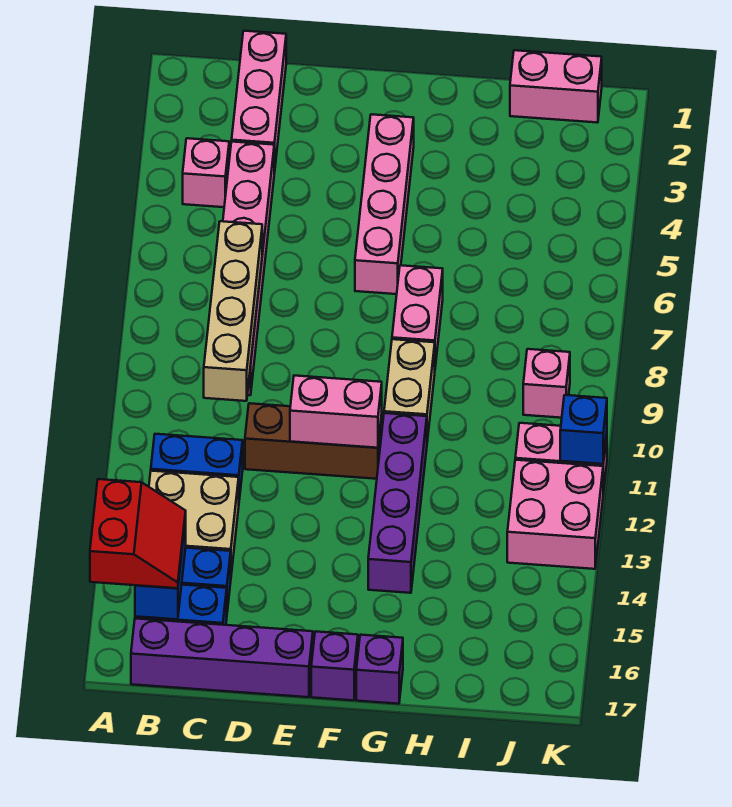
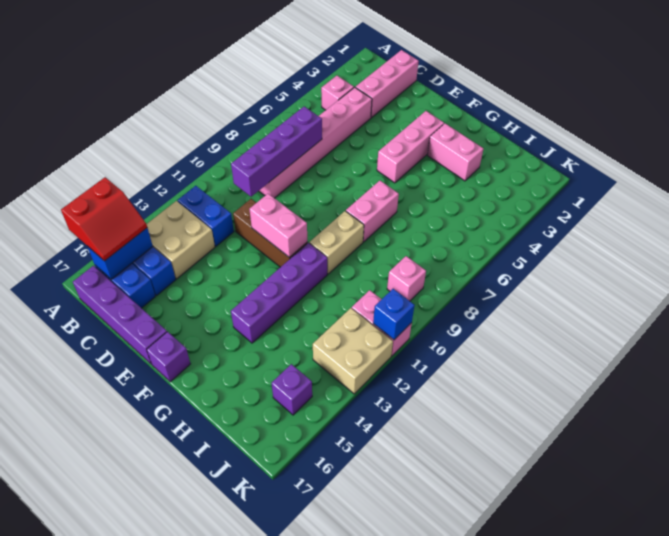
tan 1x4 brick [204,221,262,401] -> purple 1x4 brick [231,106,322,197]
pink 1x4 brick [355,114,414,294] -> pink 1x3 brick [377,111,444,183]
purple 1x1 brick [356,635,403,704] -> purple 1x1 brick moved to [272,364,312,415]
pink 1x2 brick [510,50,602,123] -> pink 1x2 brick moved to [427,123,484,181]
pink 2x2 brick [507,460,603,569] -> tan 2x2 brick [313,308,393,394]

